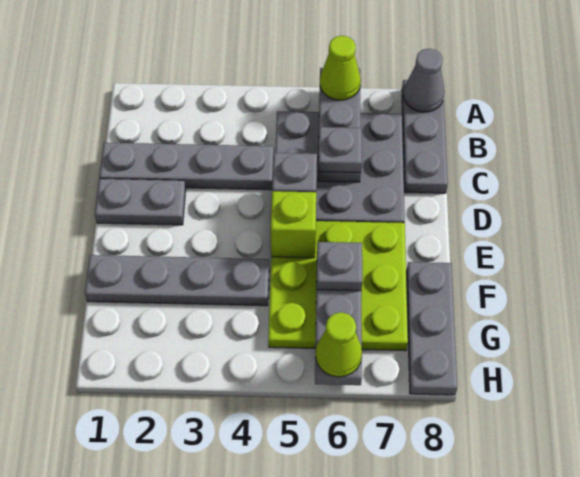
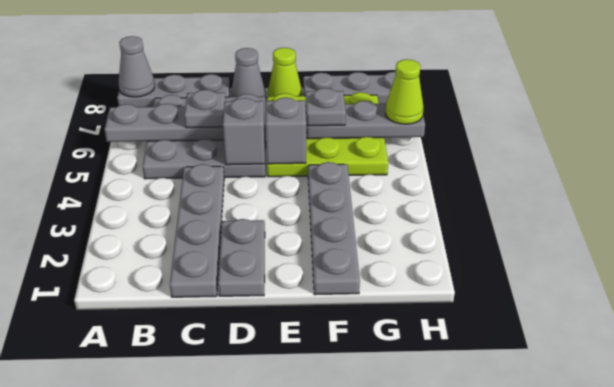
lime 1x1 cone [320,36,361,100] -> lime 1x1 cone moved to [267,48,302,97]
none -> grey 1x1 cone [231,48,266,99]
lime 1x1 brick [271,191,316,258] -> grey 1x1 brick [266,97,306,164]

